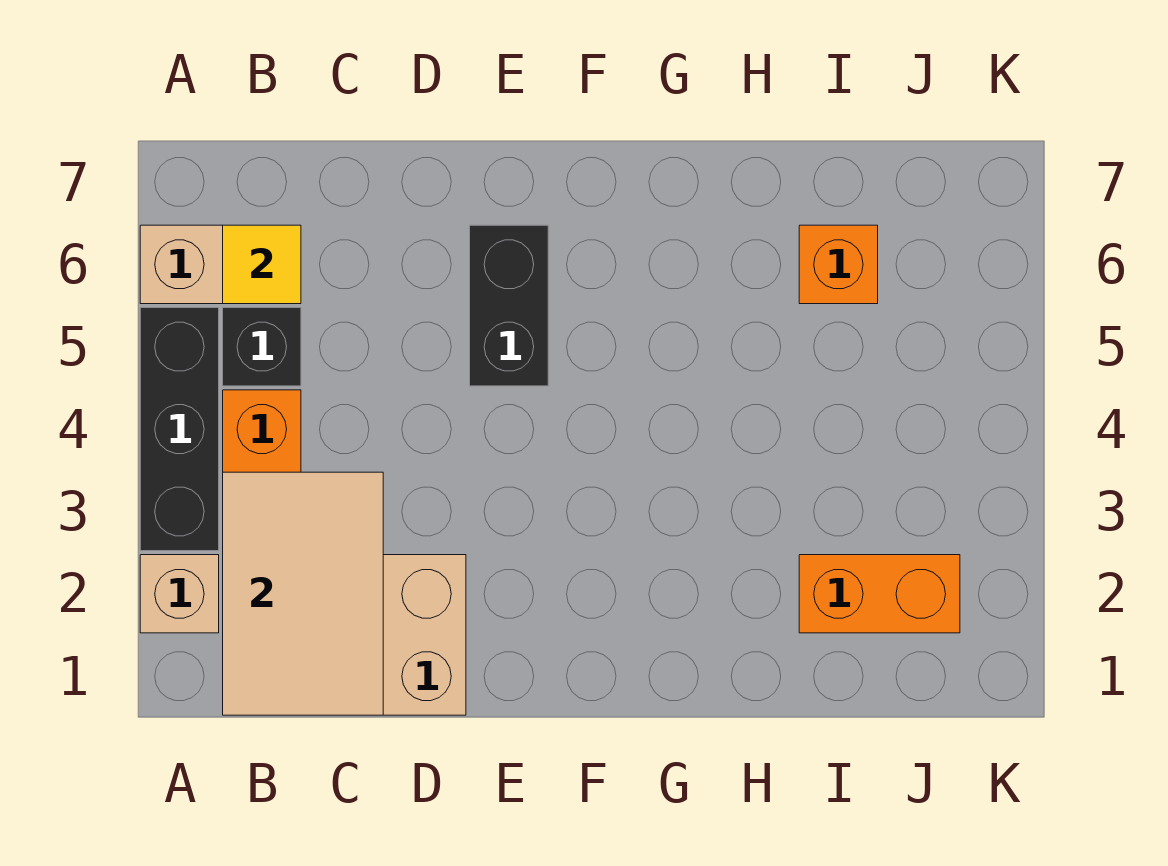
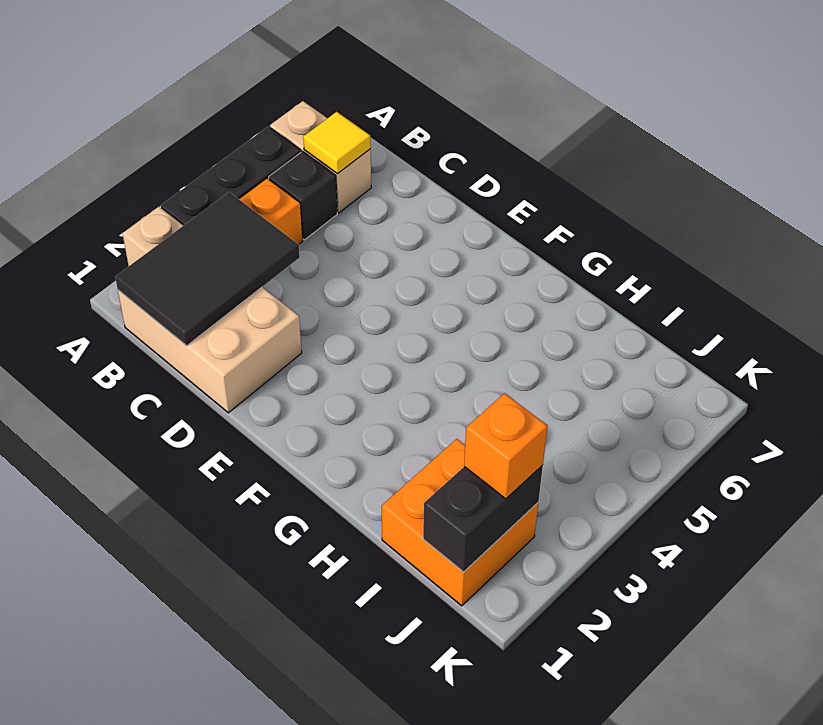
tan 2x3 tile [223,472,383,715] -> black 2x3 tile [115,192,300,346]
black 1x2 brick [470,225,548,386] -> black 1x2 brick moved to [423,465,543,572]
orange 1x2 brick [799,555,960,633] -> orange 2x2 brick [382,439,538,606]
orange 1x1 brick [799,225,878,304] -> orange 1x1 brick moved to [464,393,547,499]

